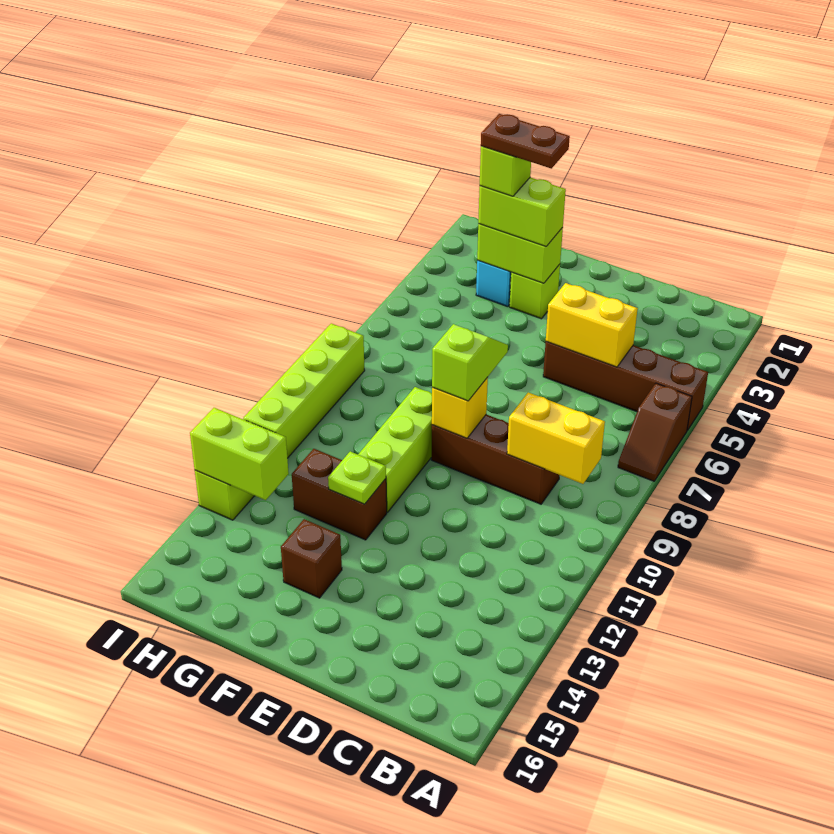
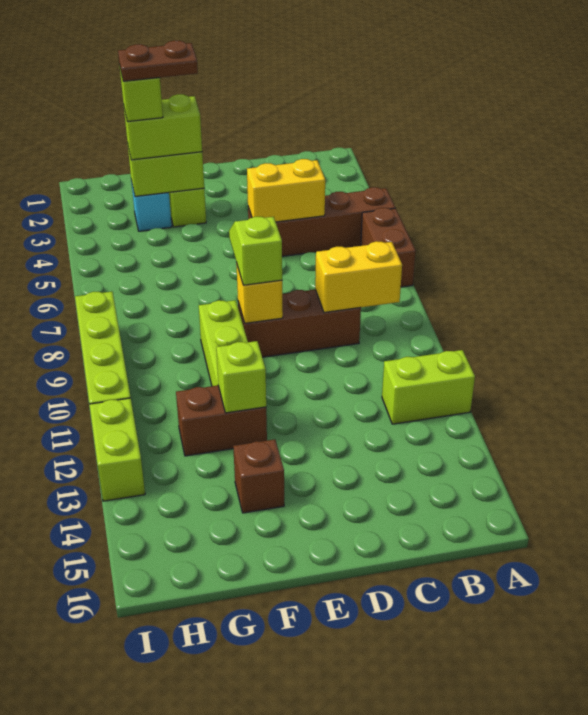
brown 1x2 slope [618,383,692,481] -> brown 1x2 brick [361,208,416,287]
lime 1x1 plate [328,451,386,504] -> lime 1x1 brick [216,341,266,413]
lime 1x2 brick [190,408,289,500] -> lime 1x2 brick moved to [382,350,475,424]

